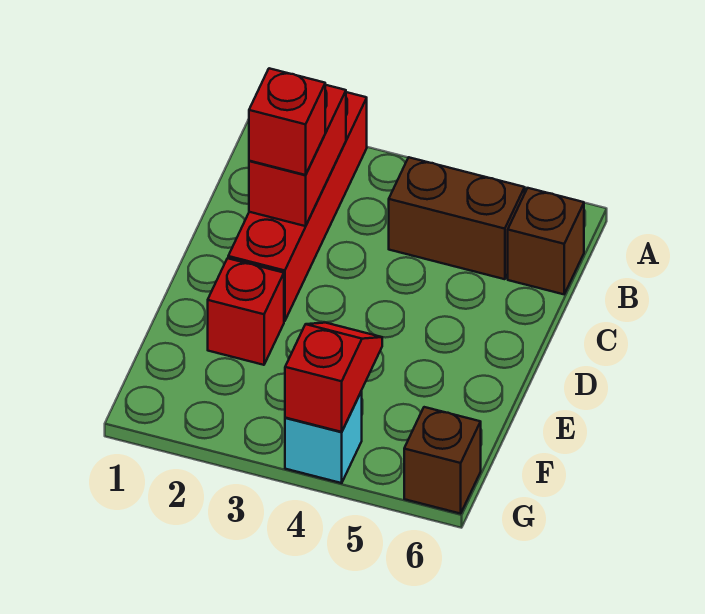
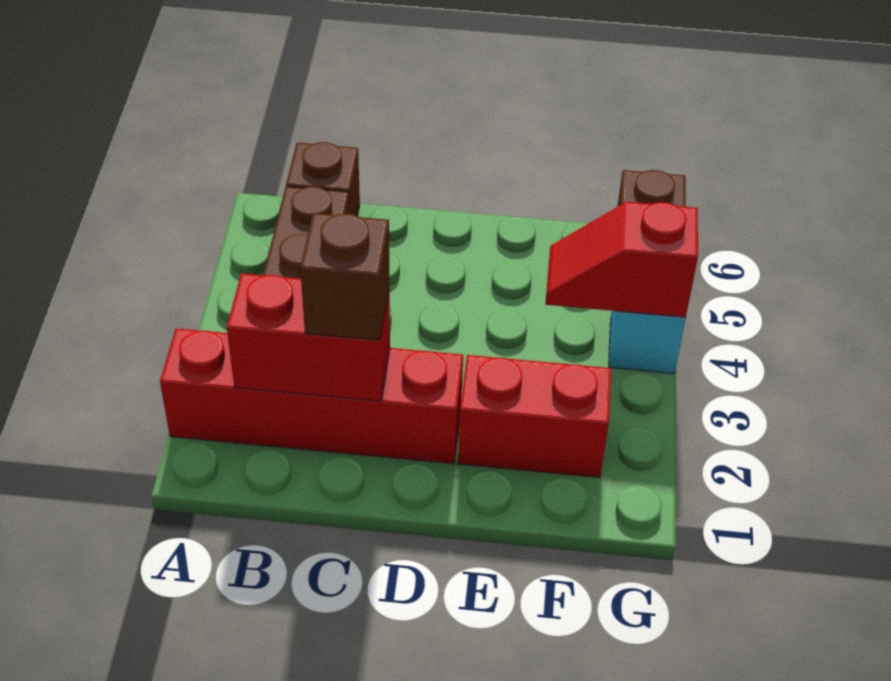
red 1x1 brick [249,68,325,175] -> brown 1x1 brick [300,213,389,340]
red 1x1 brick [208,258,284,365] -> red 1x2 brick [458,355,611,478]

